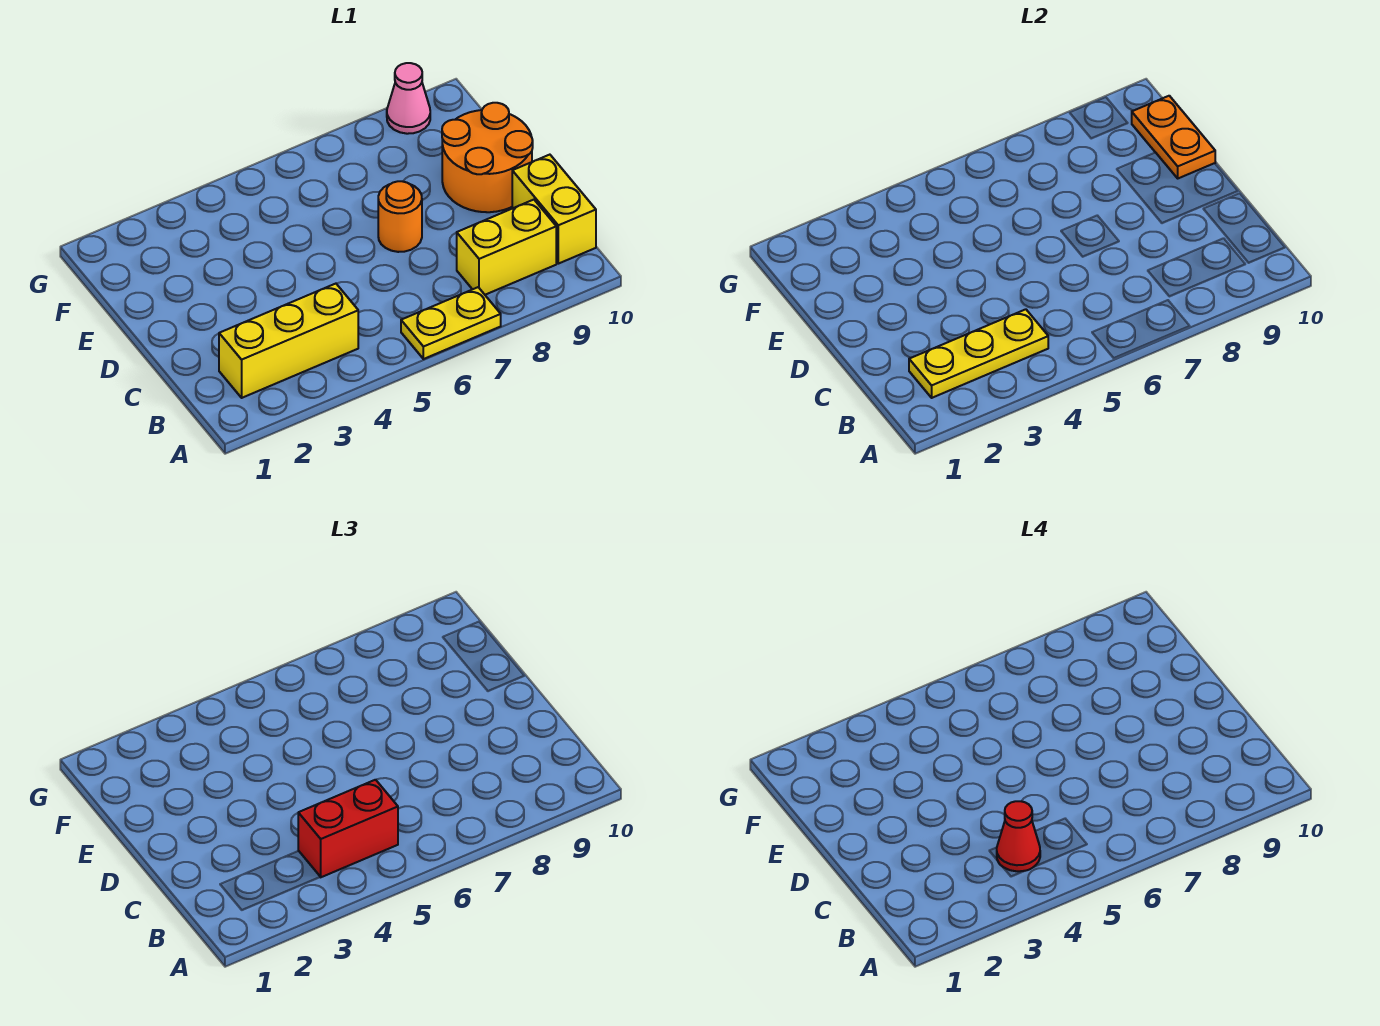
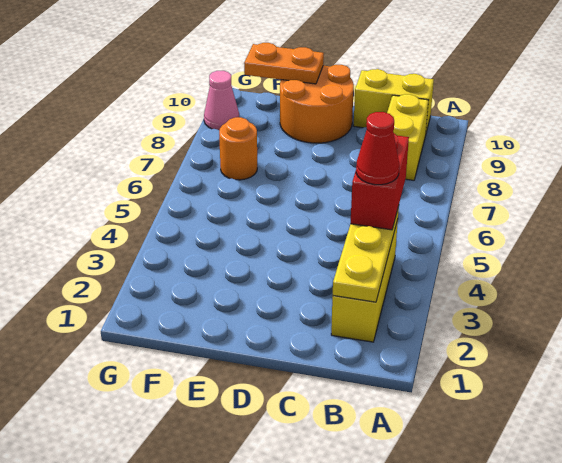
yellow 1x2 plate [401,287,501,359] -> none
orange 1x1 round brick [378,181,422,252] -> orange 1x1 round brick moved to [219,117,257,180]

